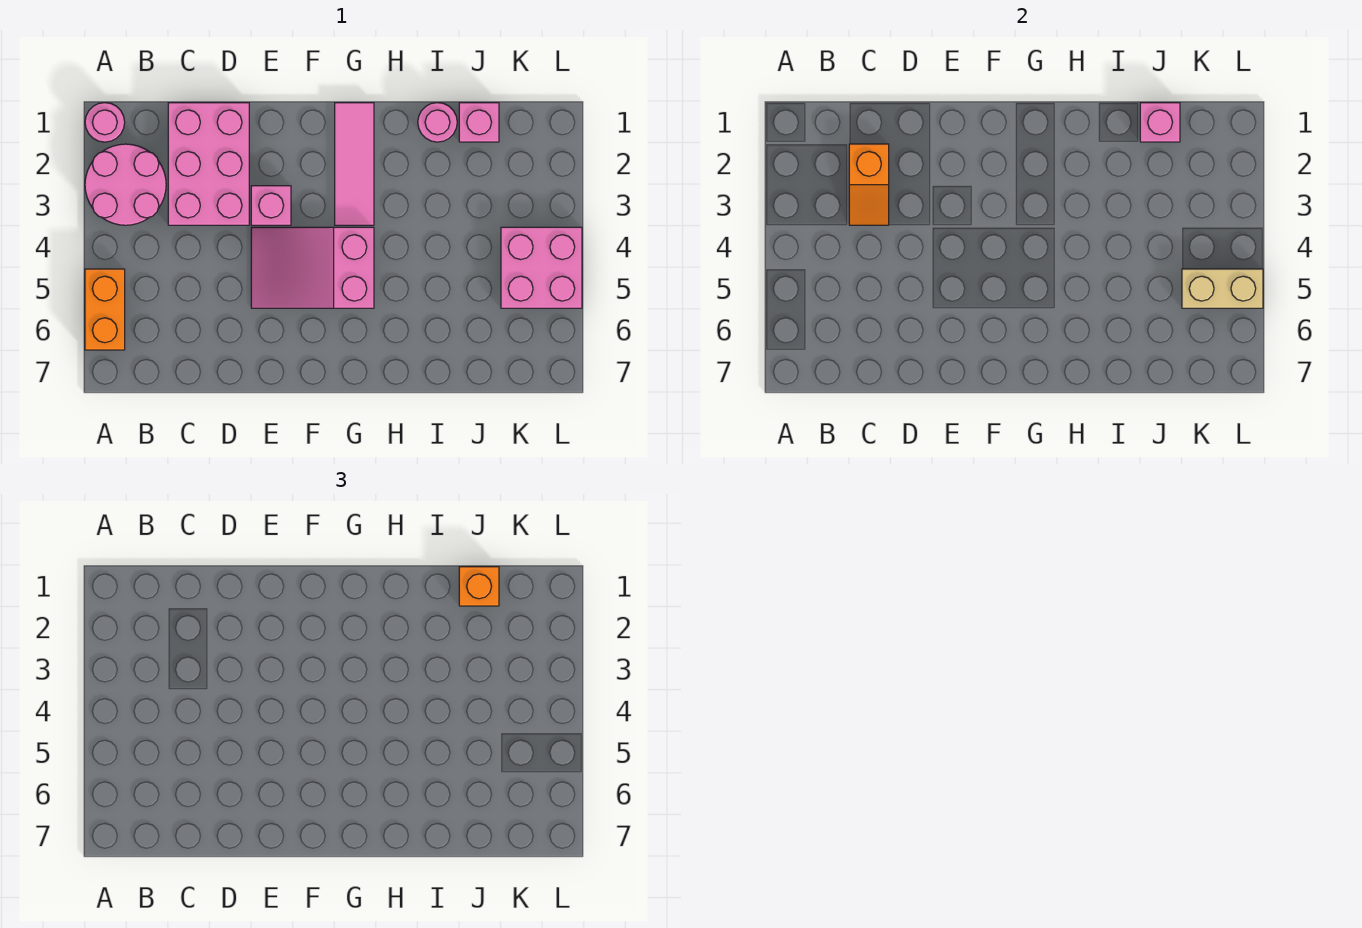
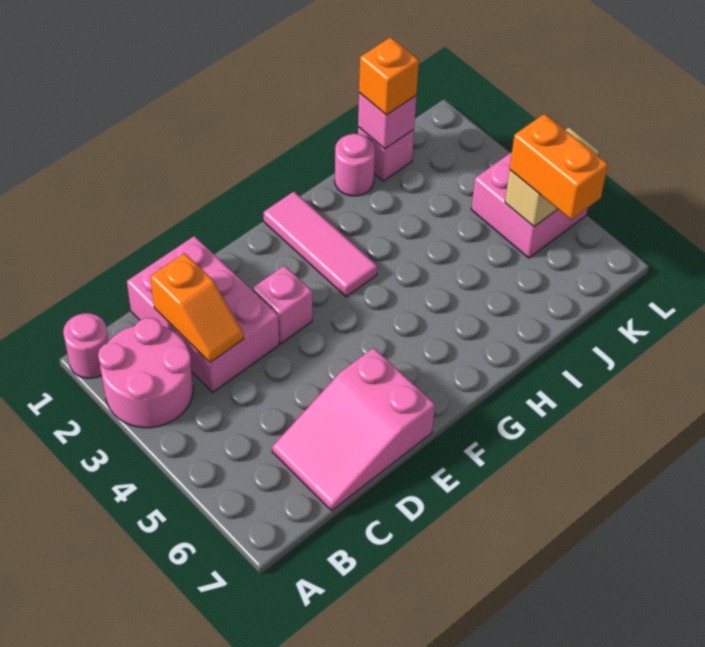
orange 1x2 brick [85,269,125,350] -> orange 1x2 brick moved to [510,114,608,220]
pink 2x3 slope [251,227,374,308] -> pink 2x3 slope moved to [272,348,435,510]

